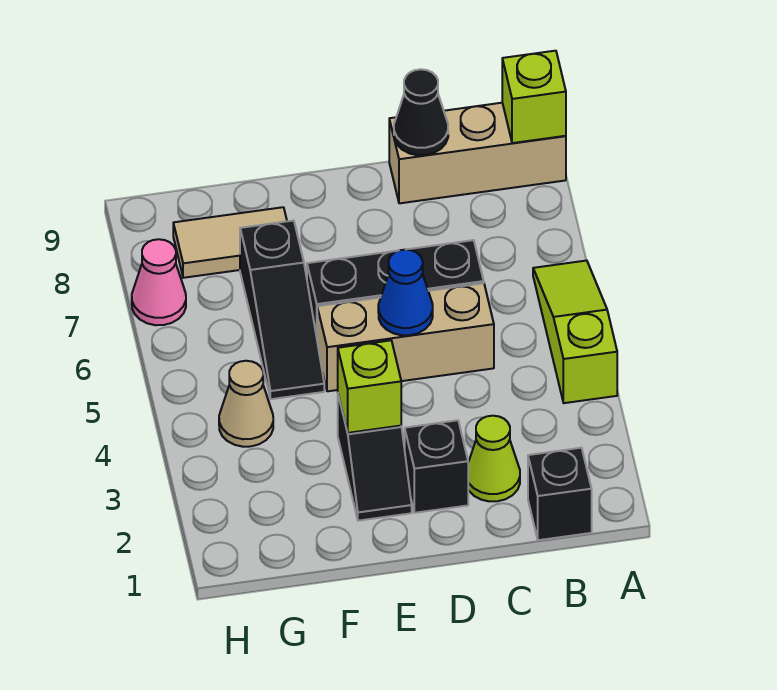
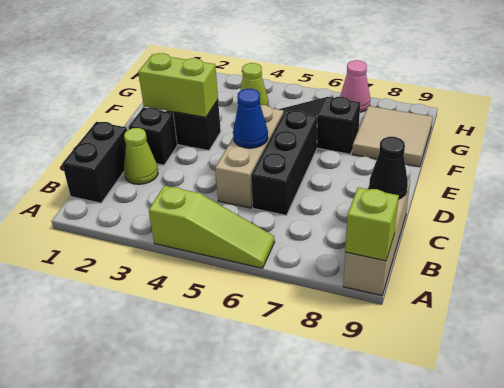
black 1x1 brick [528,448,592,540] -> black 1x2 brick [62,122,127,203]
lime 1x1 brick [338,340,401,433] -> lime 1x2 brick [138,53,218,117]
tan 1x2 tile [173,207,287,278] -> tan 2x2 tile [352,106,433,167]
tan 1x1 cone [219,361,273,447] -> lime 1x1 cone [240,63,269,106]

